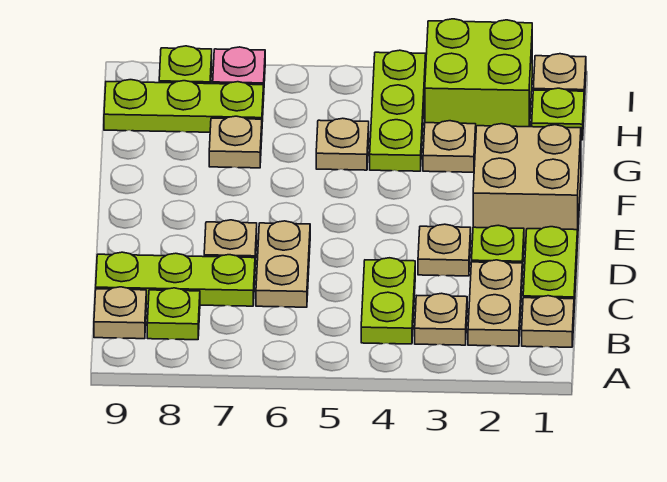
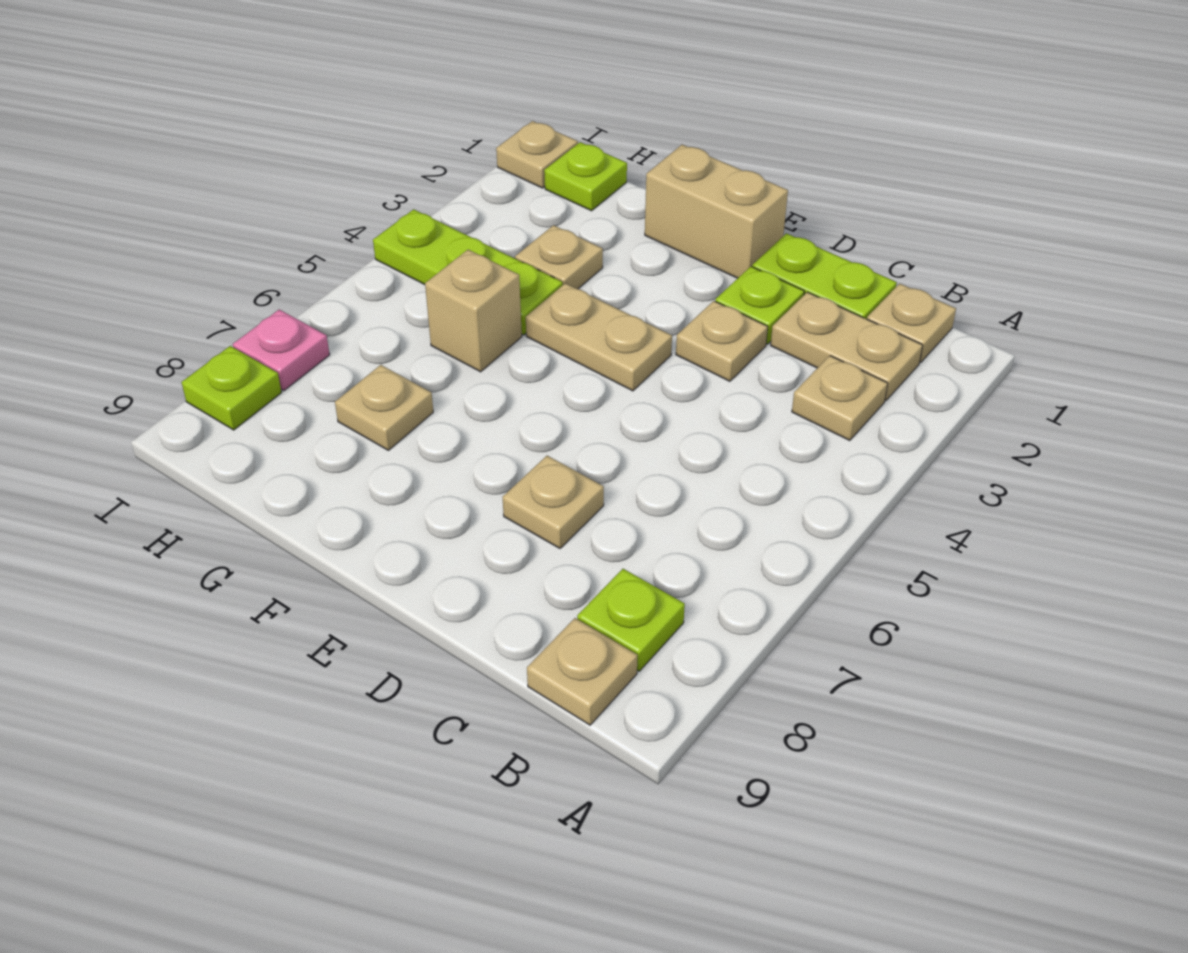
lime 1x2 plate [361,258,415,344] -> none
tan 1x2 plate [256,221,310,307] -> tan 1x2 plate moved to [526,283,672,391]
lime 1x3 plate [96,252,255,306] -> none
tan 2x2 brick [473,124,581,243] -> tan 1x2 brick [645,145,788,278]
tan 1x1 plate [316,118,369,170] -> tan 1x1 brick [425,250,522,372]
lime 2x2 brick [425,19,532,127] -> none
lime 1x3 plate [104,80,264,132] -> none

